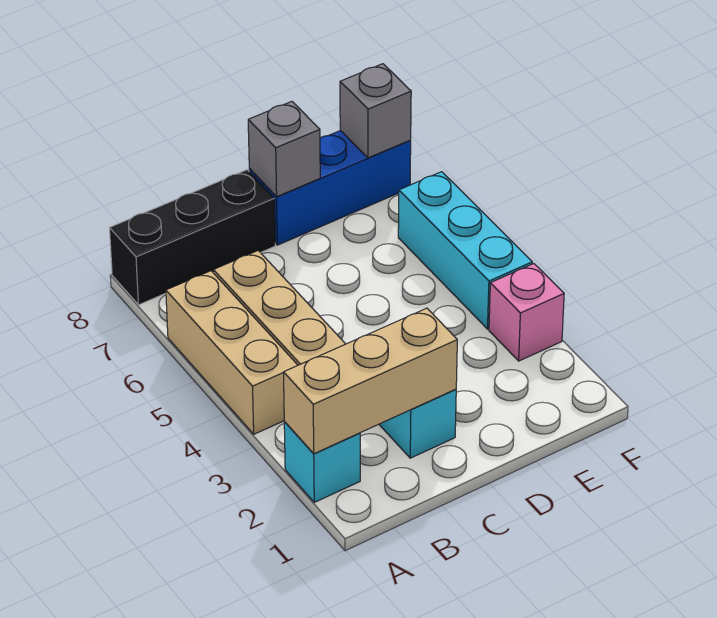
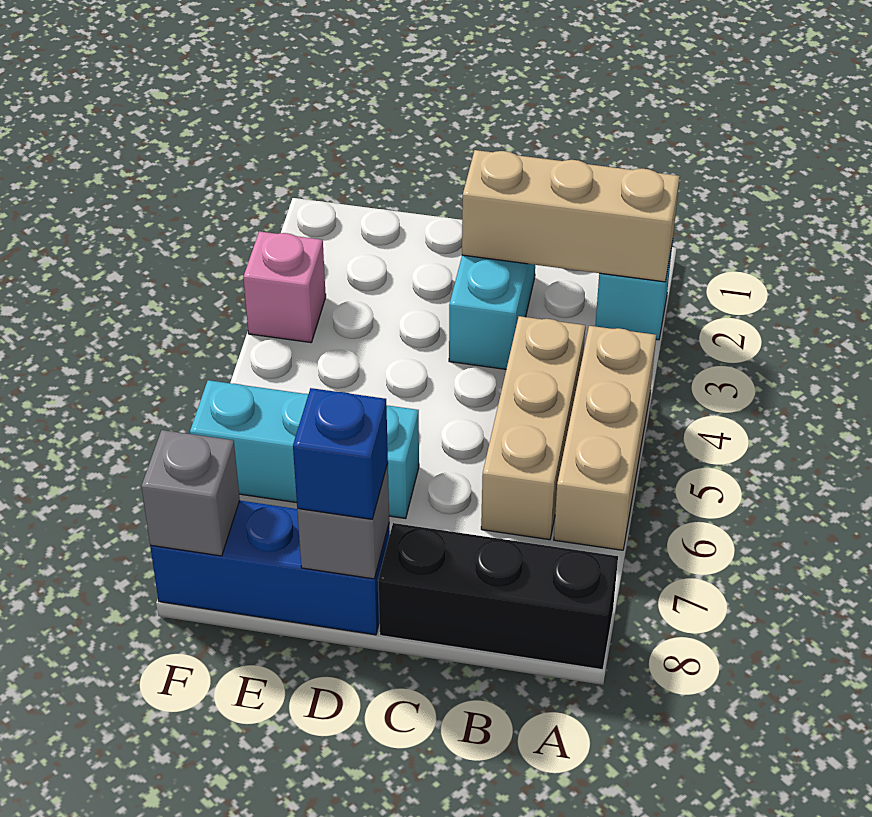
none -> blue 1x1 brick [293,388,388,519]
cyan 1x3 brick [398,172,532,329] -> cyan 1x3 brick turned to [190,380,419,518]

